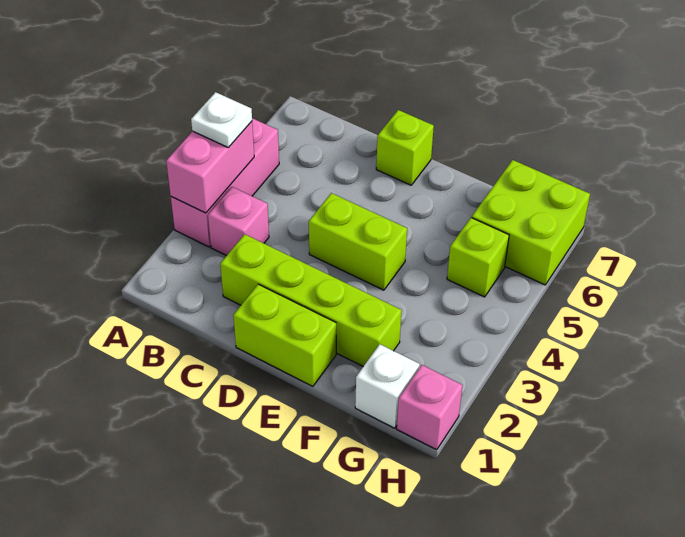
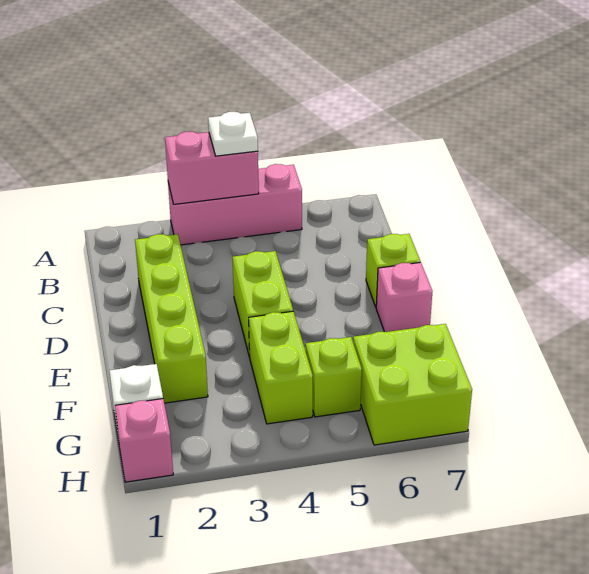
pink 1x1 brick [208,187,269,256] -> pink 1x1 brick moved to [376,262,432,332]
lime 1x2 brick [233,284,336,386] -> lime 1x2 brick moved to [249,311,313,424]

